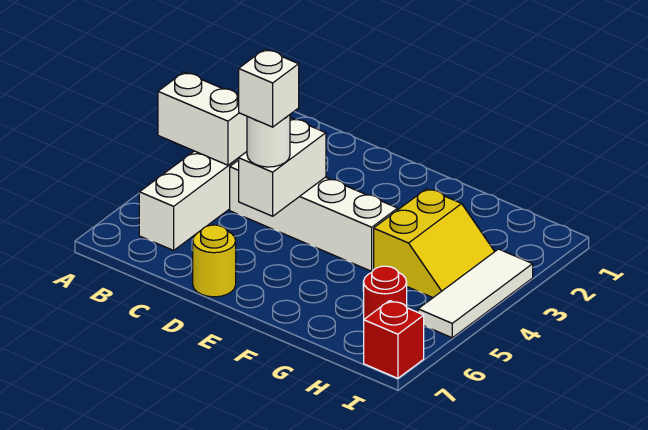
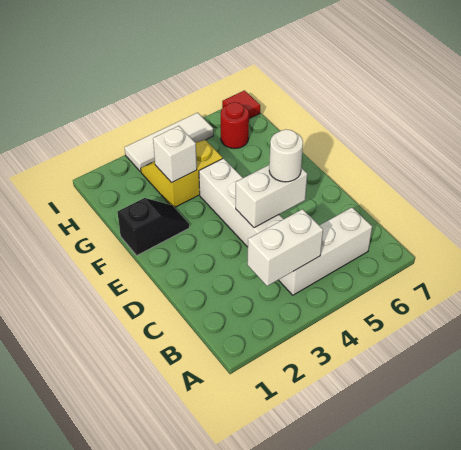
white 1x2 brick [158,72,247,165] -> white 1x2 brick turned to [247,209,323,286]
white 1x1 brick [239,49,299,127] -> white 1x1 brick moved to [153,126,197,183]
yellow 1x1 round brick [193,225,236,297] -> none
none -> black 1x2 slope [118,198,189,255]
red 1x1 brick [364,301,424,378] -> red 1x1 tile [222,90,260,119]

